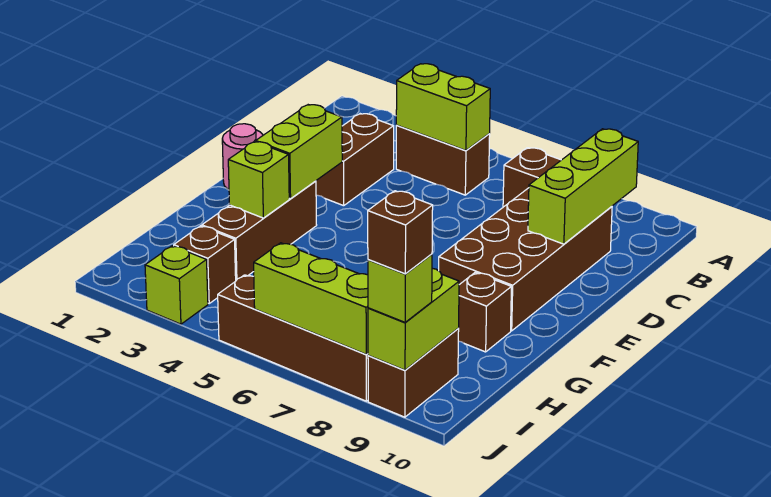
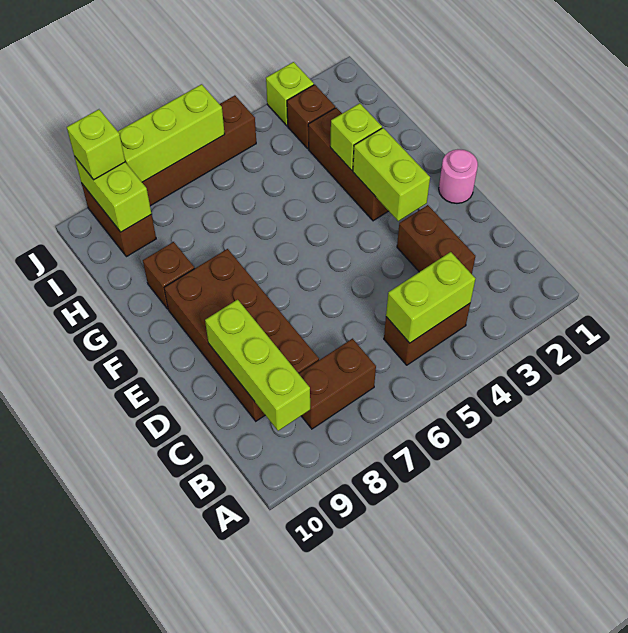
brown 1x1 brick [368,191,433,274] -> none

